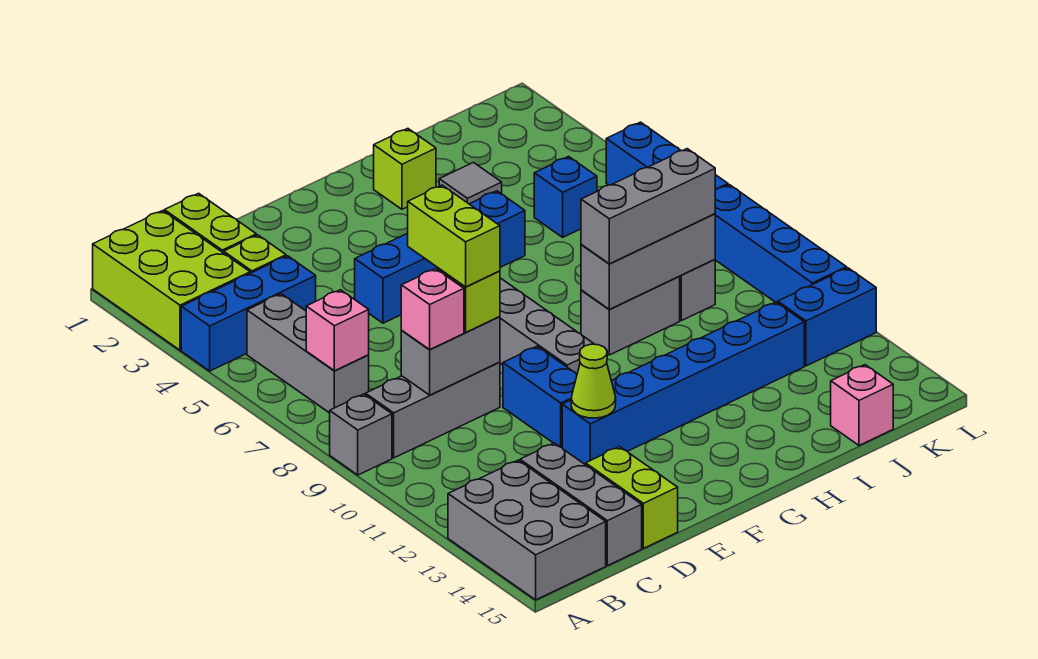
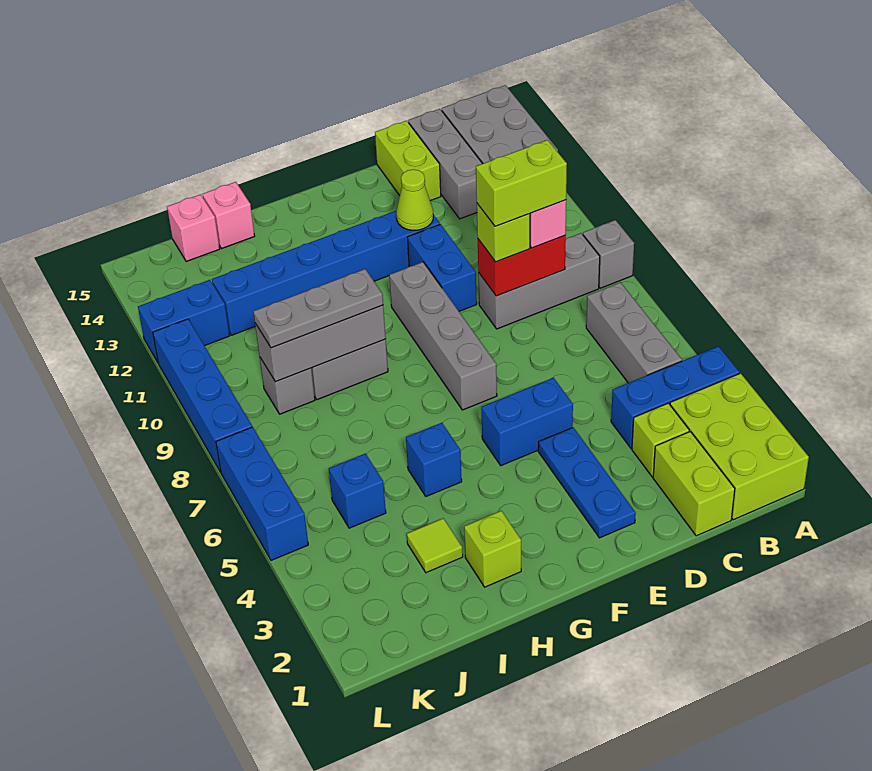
pink 1x1 brick [306,290,369,371] -> pink 1x1 brick moved to [203,182,255,249]
grey 1x2 brick [401,317,500,395] -> red 1x2 brick [478,235,566,296]
lime 1x2 brick [408,185,500,287] -> lime 1x2 brick turned to [476,140,567,226]
none -> blue 1x3 plate [538,427,636,538]
grey 1x3 brick [581,149,715,264] -> grey 1x3 plate [253,269,383,348]
grey 1x1 tile [439,162,502,204] -> lime 1x1 tile [407,518,463,573]

